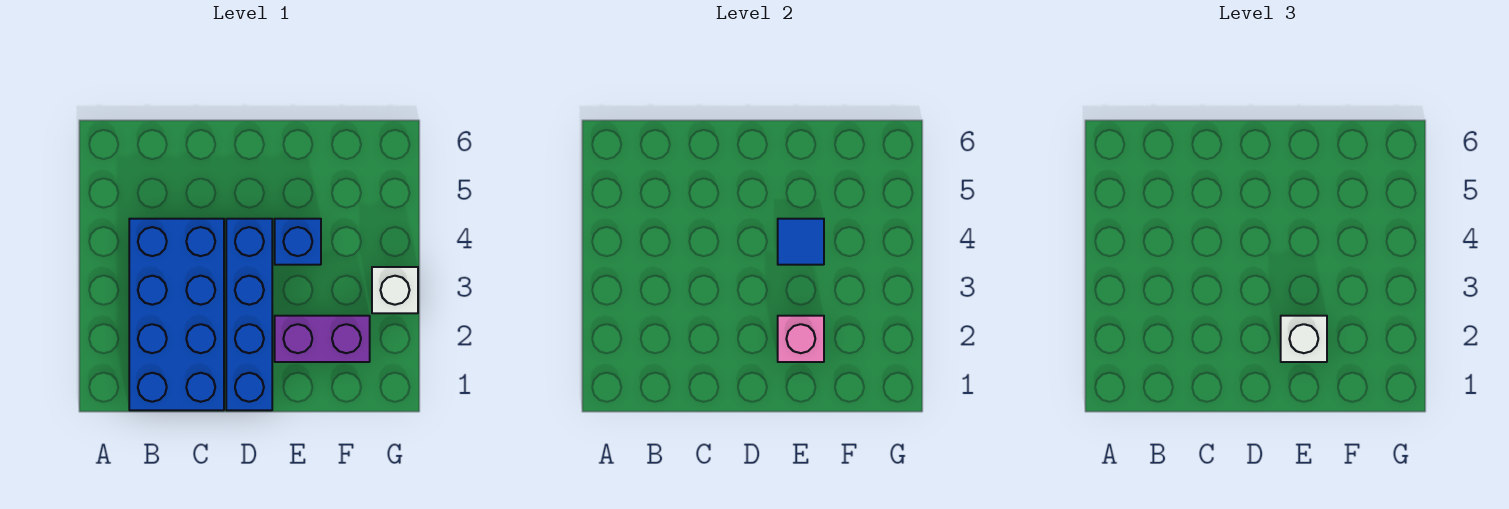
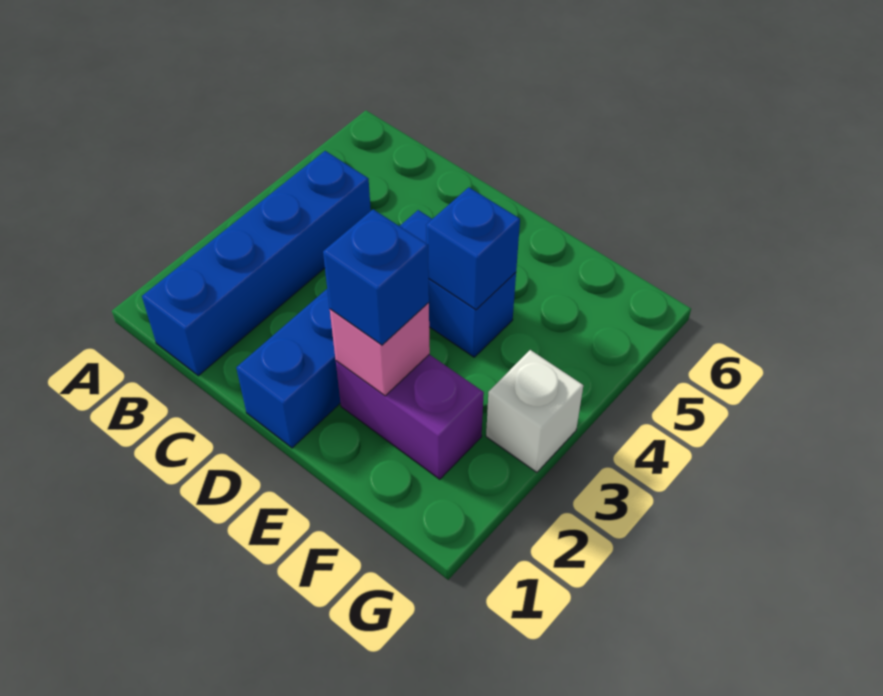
blue 2x4 brick [129,219,224,410] -> blue 1x4 brick [142,151,371,376]
white 1x1 brick [1281,316,1327,362] -> blue 1x1 brick [323,209,429,345]
blue 1x1 tile [778,219,824,265] -> blue 1x1 brick [426,187,520,310]

